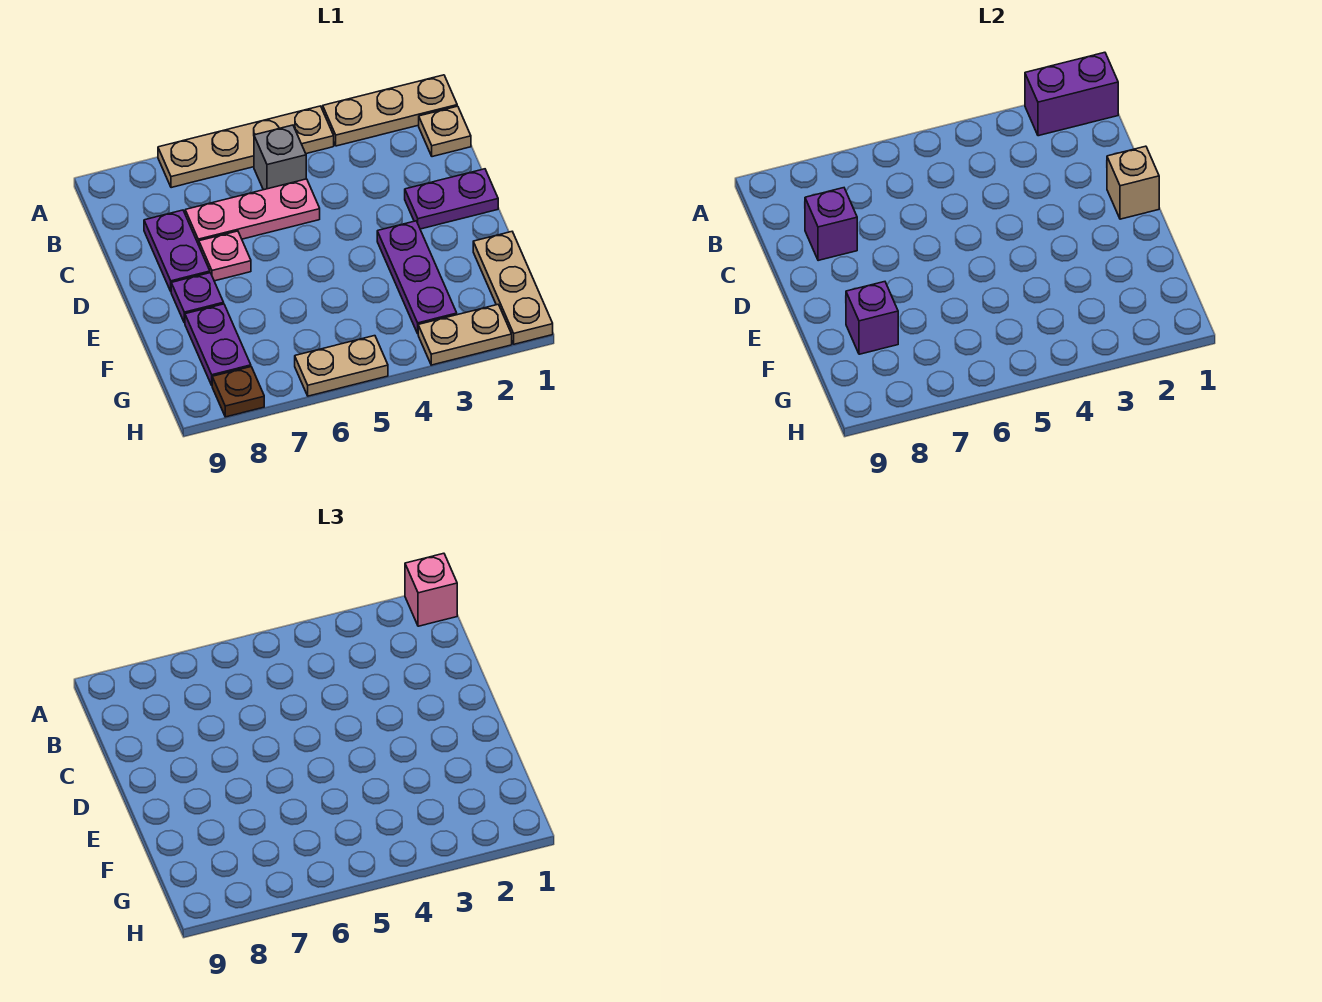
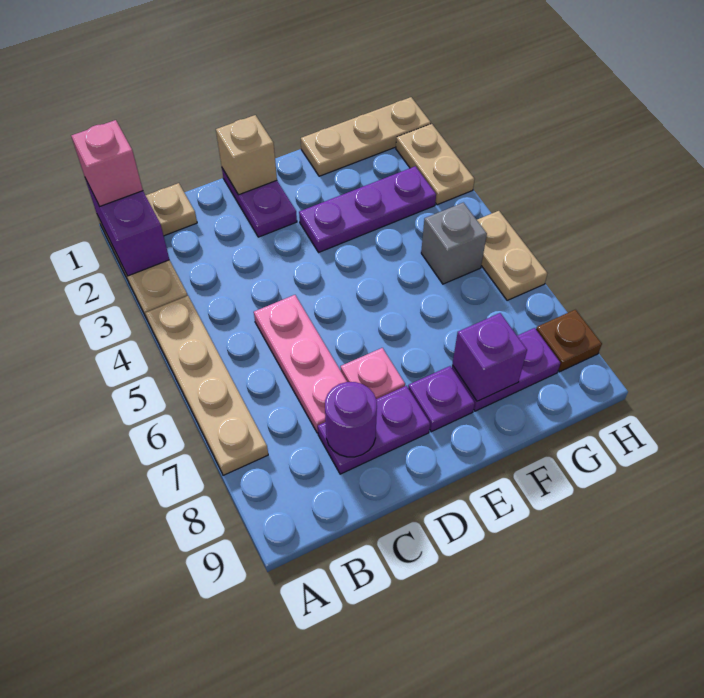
grey 1x1 brick [254,125,306,190] -> grey 1x1 brick moved to [421,203,487,284]
purple 1x1 brick [805,188,857,261] -> purple 1x1 round brick [325,382,377,457]

